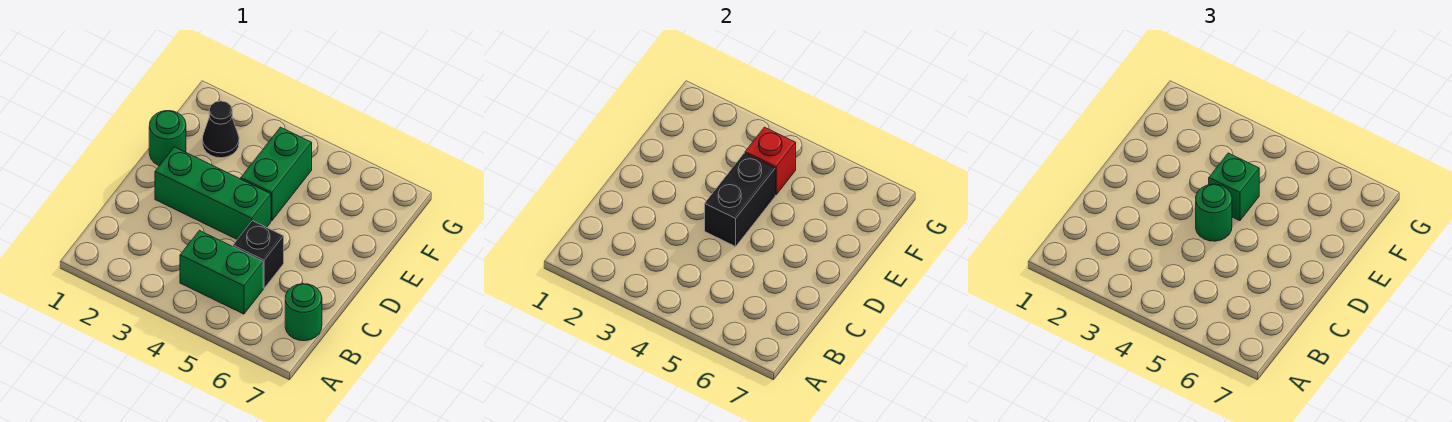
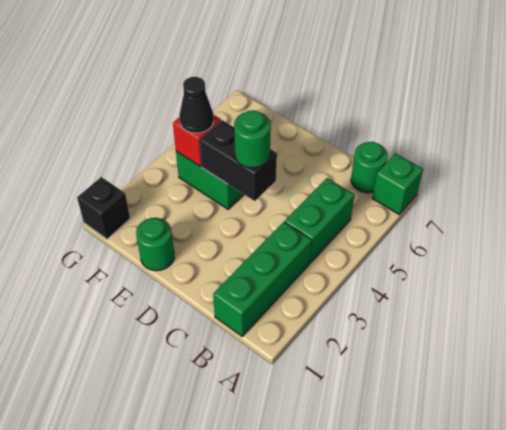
black 1x1 brick [233,221,284,288] -> black 1x1 brick moved to [77,177,130,239]
green 1x3 brick [155,147,271,239] -> green 1x3 brick moved to [213,222,312,336]
green 1x1 brick [1209,153,1259,221] -> green 1x1 brick moved to [372,153,423,214]
black 1x1 cone [202,101,239,158] -> black 1x1 cone moved to [179,77,214,133]

